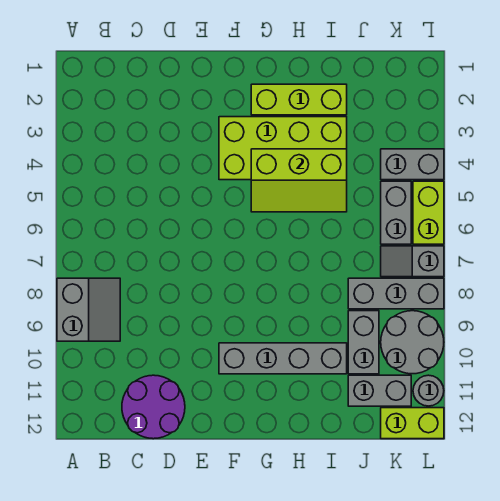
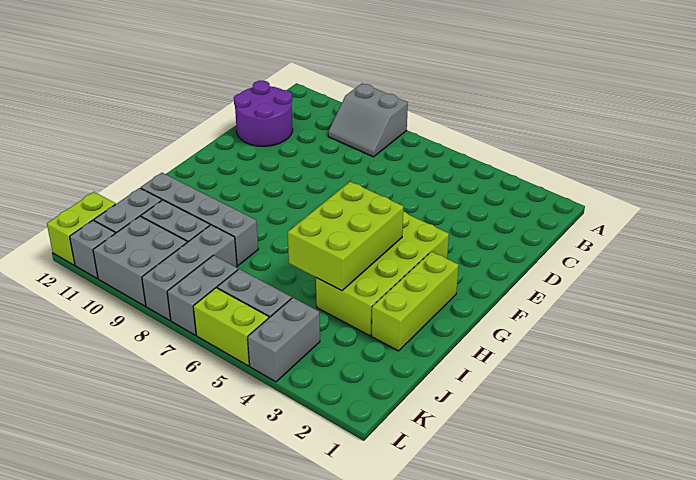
grey 1x4 brick [219,343,347,374] -> grey 1x4 brick turned to [141,173,258,266]
lime 2x3 slope [251,149,347,212] -> lime 2x3 brick [288,181,403,291]
grey 1x2 slope [381,246,444,277] -> grey 1x2 brick [167,255,238,335]
grey 2x2 round brick [381,311,444,374] -> grey 2x2 brick [93,216,187,306]
grey 1x1 round brick [413,375,444,406] -> grey 1x1 brick [70,220,115,279]

